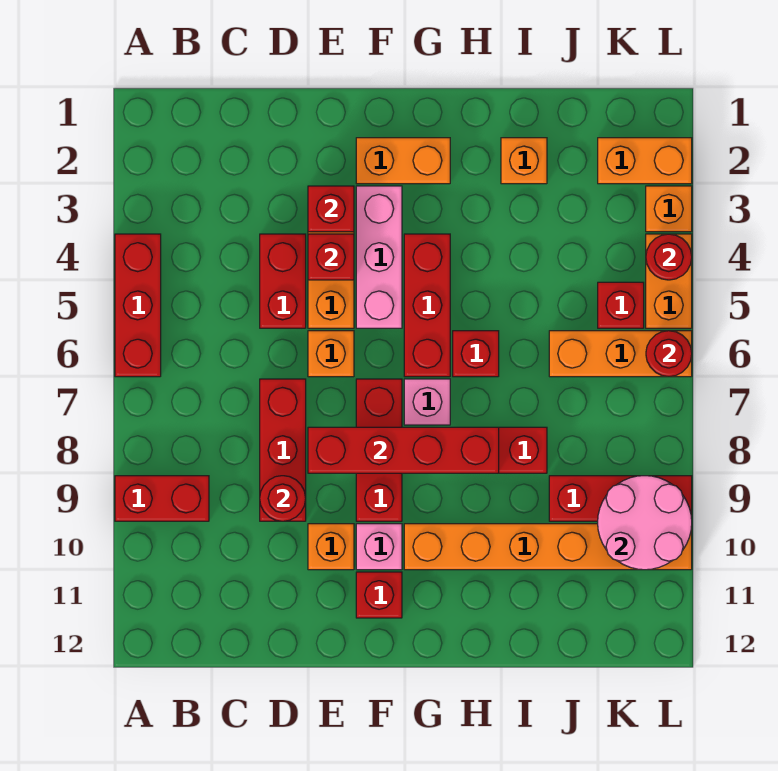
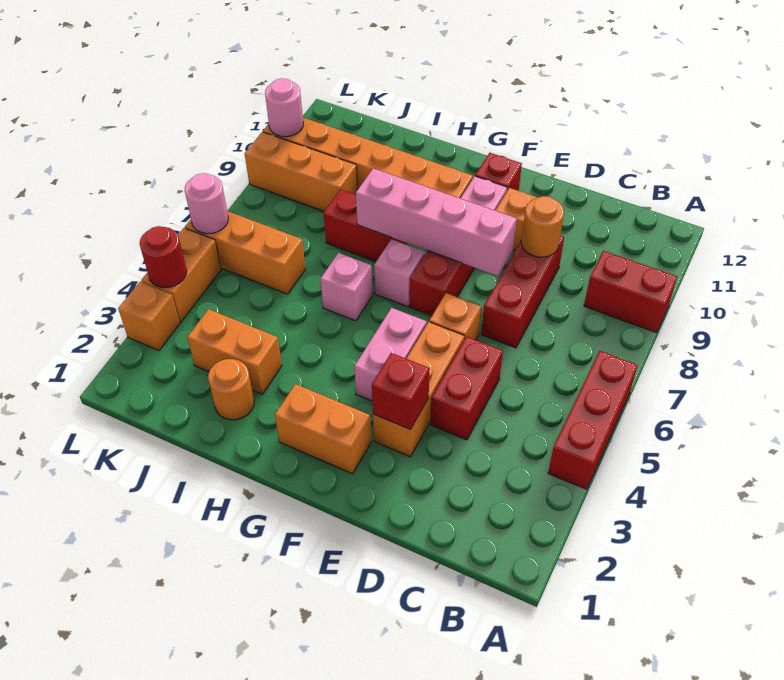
red 1x1 round brick [260,476,306,521] -> orange 1x1 round brick [521,196,564,257]
red 1x1 brick [308,234,354,280] -> none
red 1x4 brick [308,427,499,473] -> pink 1x4 brick [356,168,517,276]
pink 1x3 brick [356,186,402,328] -> pink 1x2 brick [354,308,427,401]
red 1x3 brick [404,234,450,377] -> none
red 1x1 brick [453,331,499,377] -> pink 1x1 brick [320,253,373,321]
orange 1x1 brick [501,138,547,184] -> orange 1x1 round brick [208,359,254,420]
red 1x3 brick [549,476,692,521] -> orange 1x3 brick [245,132,358,211]
orange 1x2 brick [598,138,692,184] -> orange 1x2 brick moved to [187,309,282,394]
red 1x1 brick [598,282,644,328] -> none
pink 2x2 round brick [598,476,692,570] -> pink 1x1 round brick [265,78,303,137]
red 1x1 round brick [646,331,692,377] -> pink 1x1 round brick [185,173,228,234]

